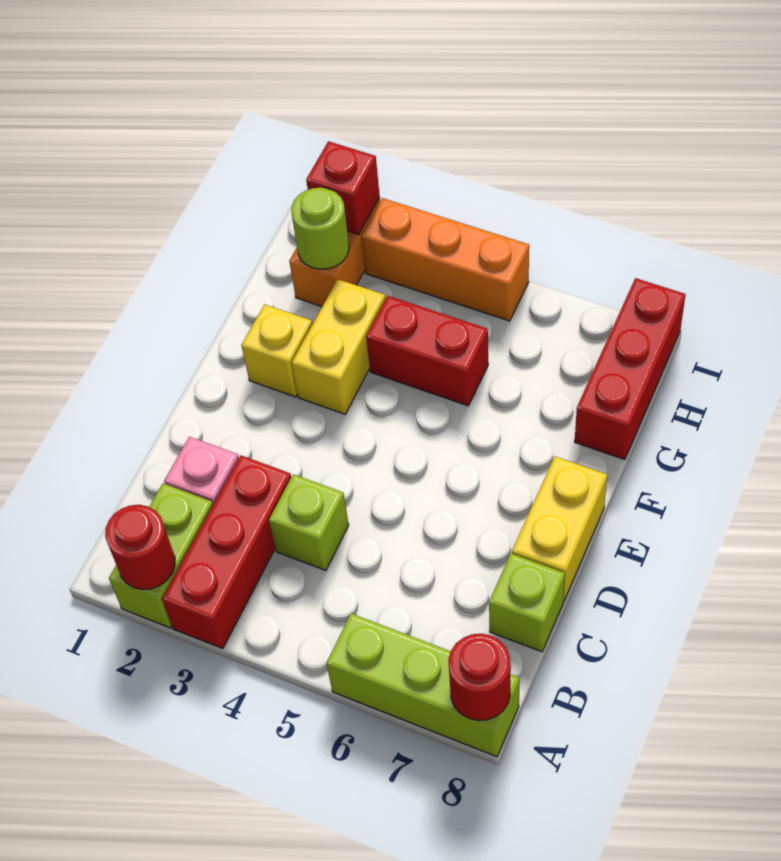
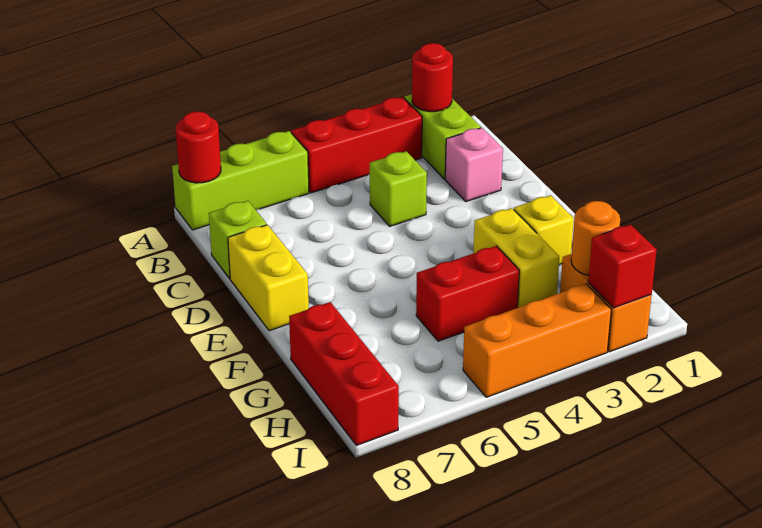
red 1x3 brick [162,456,291,649] -> red 1x3 brick turned to [291,97,422,193]
lime 1x1 round brick [291,188,349,269] -> orange 1x1 round brick [571,201,620,275]

